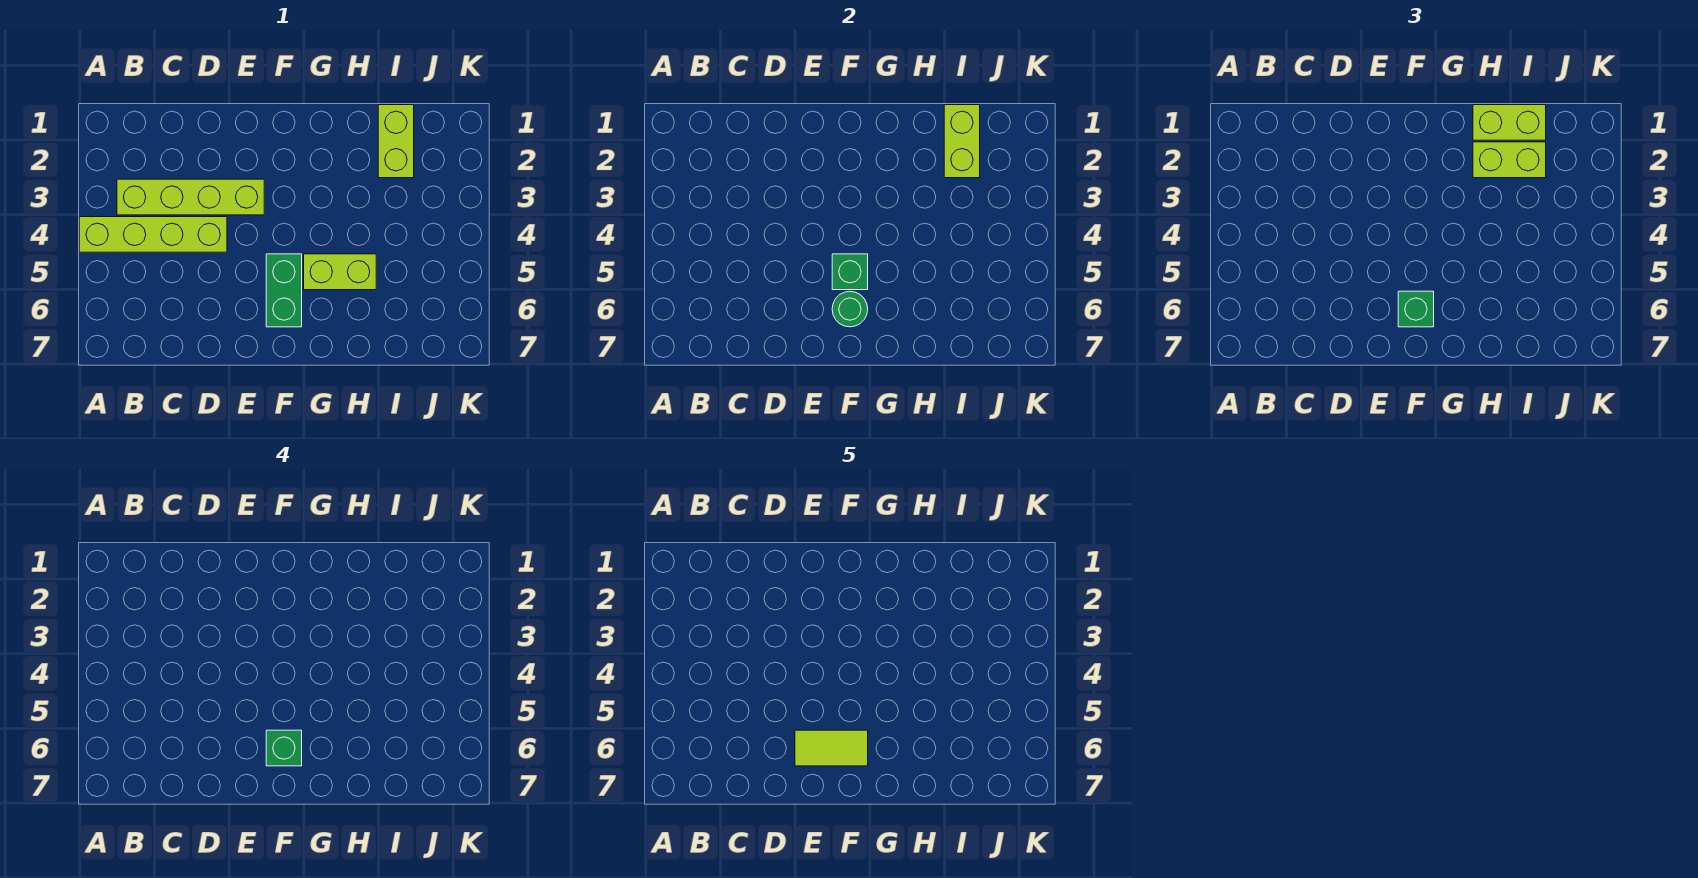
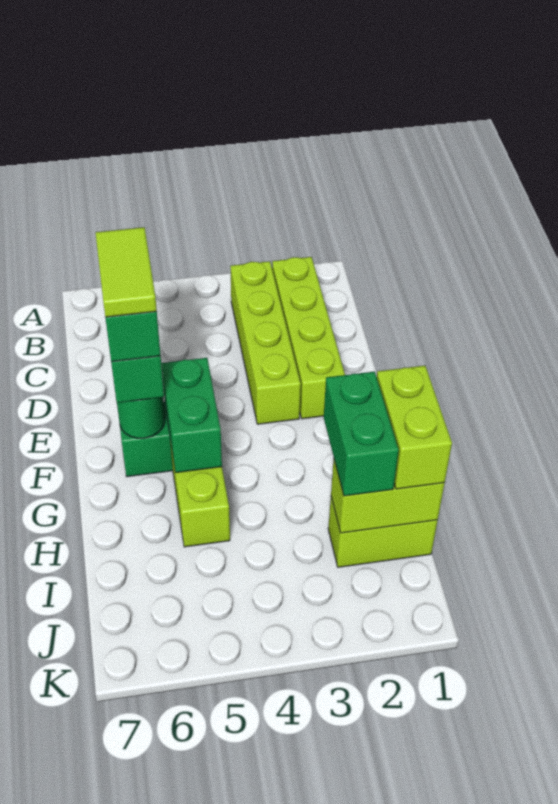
lime 1x4 brick [79,217,227,252] -> lime 1x4 brick moved to [272,257,345,419]
green 1x1 brick [832,254,868,290] -> green 1x2 brick [161,358,222,473]
lime 1x2 brick [1473,142,1546,178] -> green 1x2 brick [324,372,399,496]

